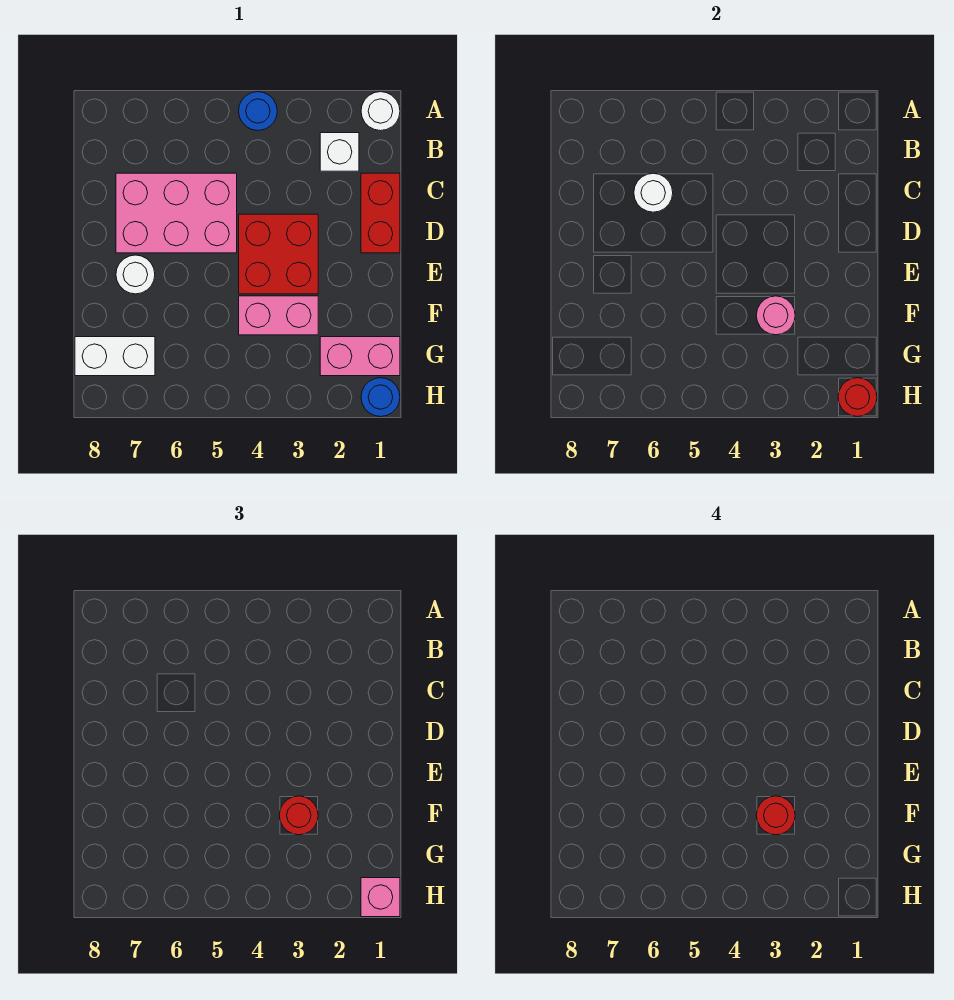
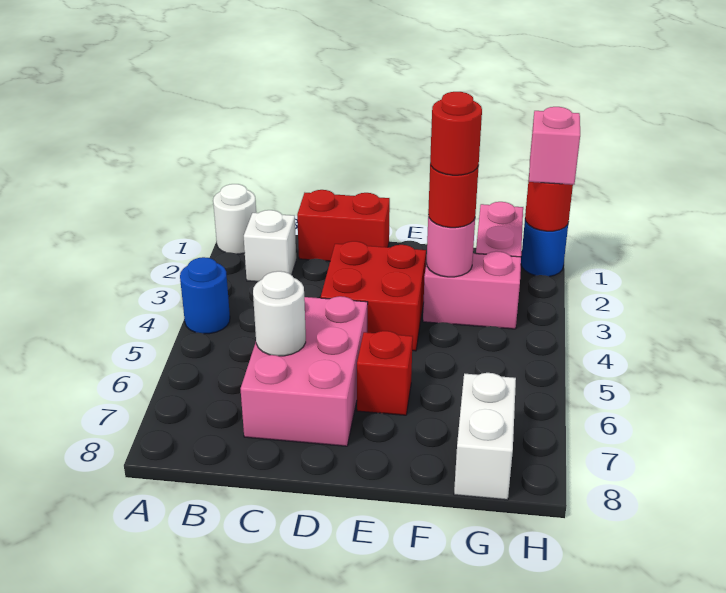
none -> red 1x1 brick [357,331,413,415]
white 1x1 round brick [116,255,155,294] -> none
pink 1x2 brick [239,296,318,335] -> pink 1x2 brick turned to [423,251,521,329]

